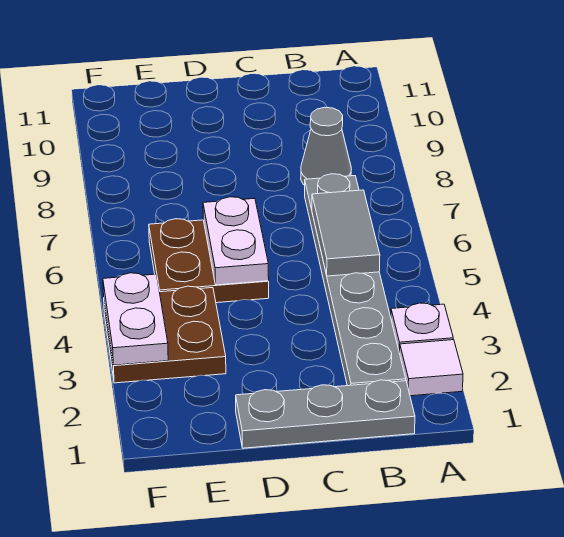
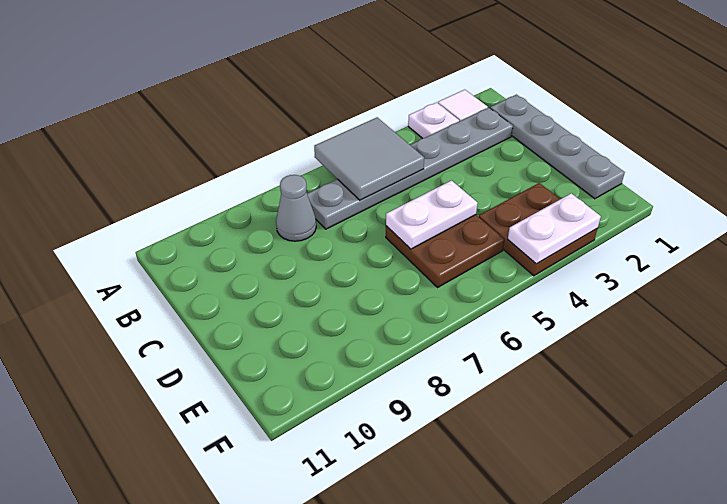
grey 1x3 plate [236,380,415,448] -> grey 1x4 plate [490,95,625,199]
grey 1x2 tile [312,190,380,276] -> grey 2x2 tile [314,117,424,200]

